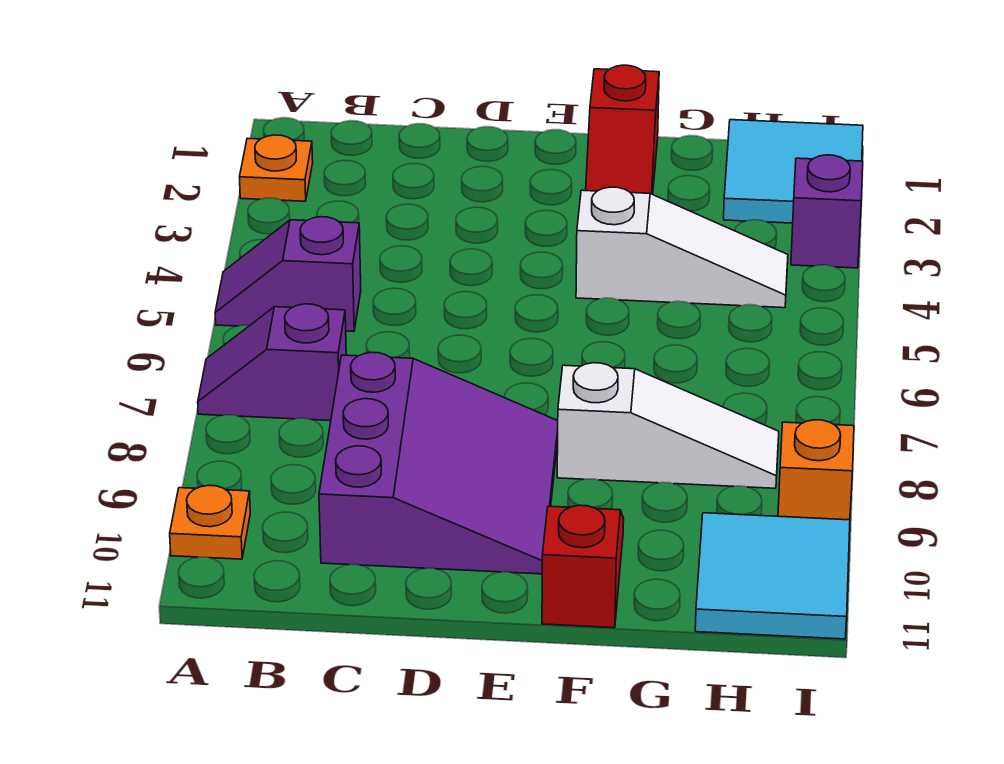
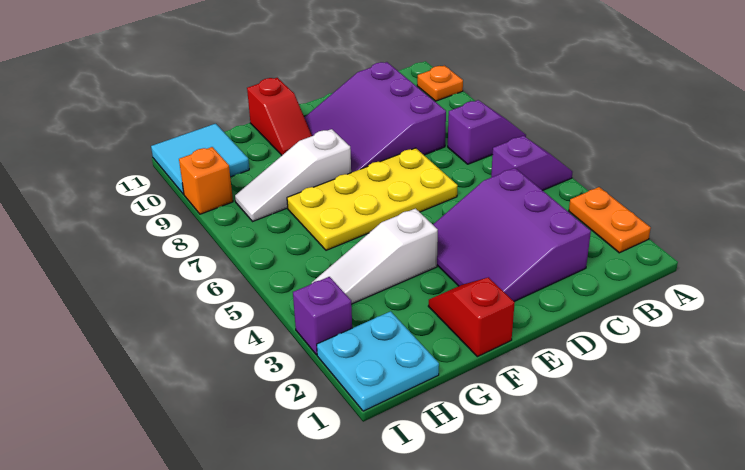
orange 1x1 plate [240,135,313,201] -> orange 1x2 plate [569,187,651,253]
none -> purple 3x3 slope [433,168,591,301]
none -> yellow 2x4 plate [287,148,458,250]
cyan 2x2 tile [724,120,863,223] -> cyan 2x2 plate [317,311,439,411]

